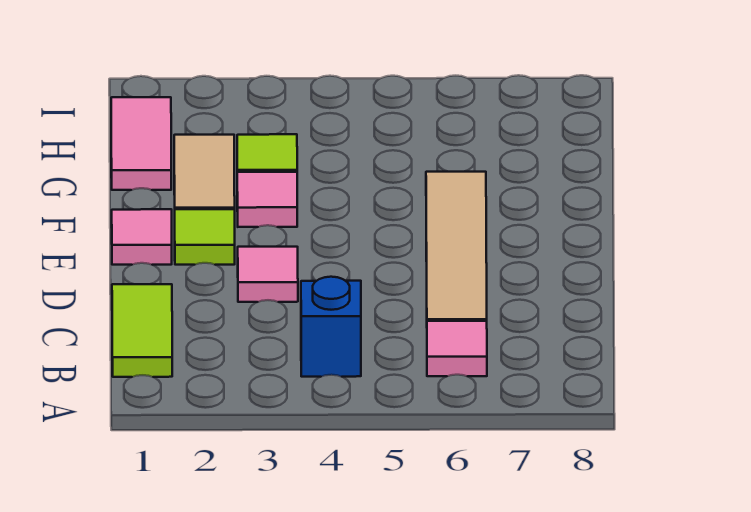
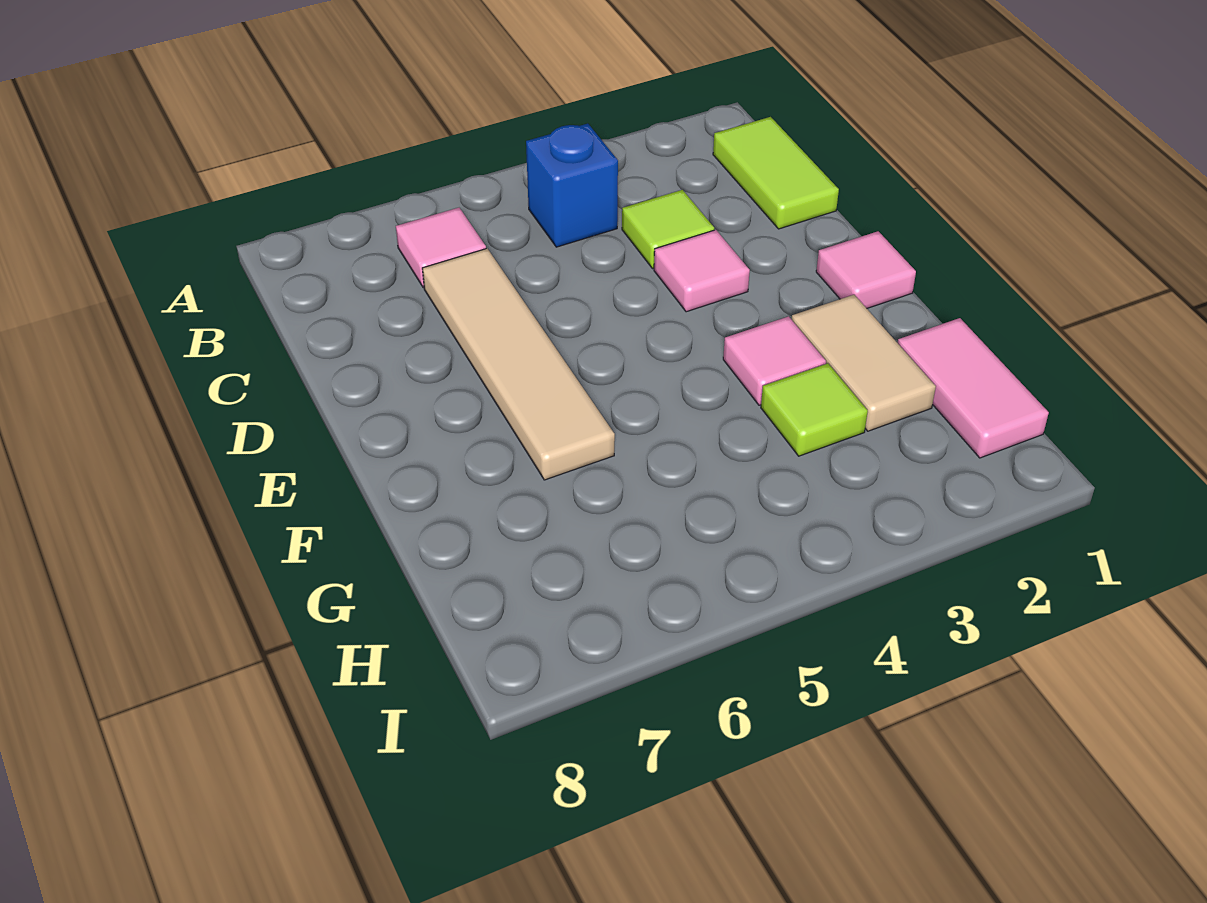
lime 1x1 tile [175,209,235,265] -> lime 1x1 tile moved to [622,190,714,269]

